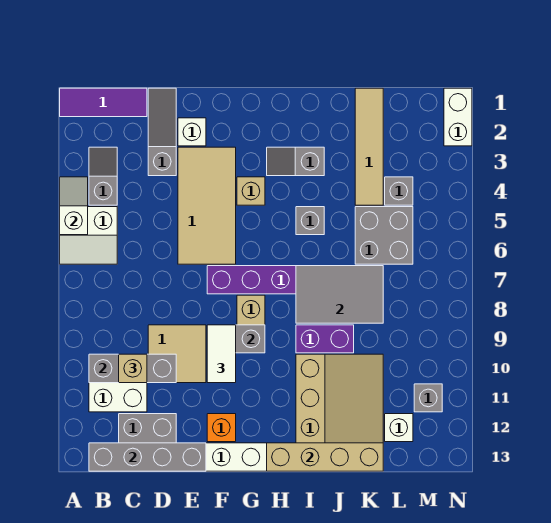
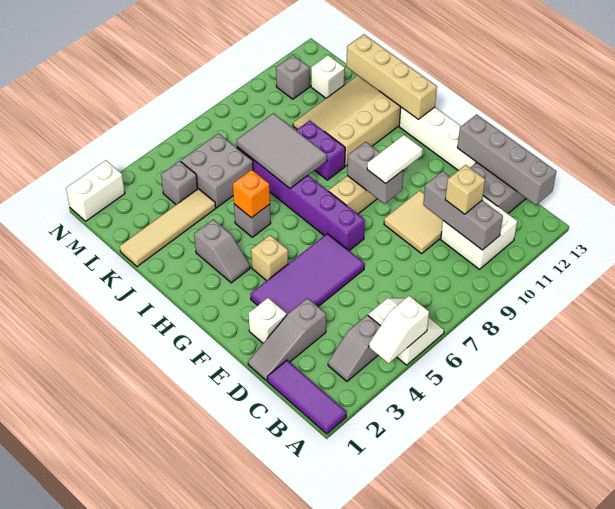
tan 2x4 tile [178,147,236,264] -> purple 2x4 tile [251,234,365,314]
orange 1x1 brick [207,414,236,442] -> orange 1x1 brick moved to [233,170,270,218]

